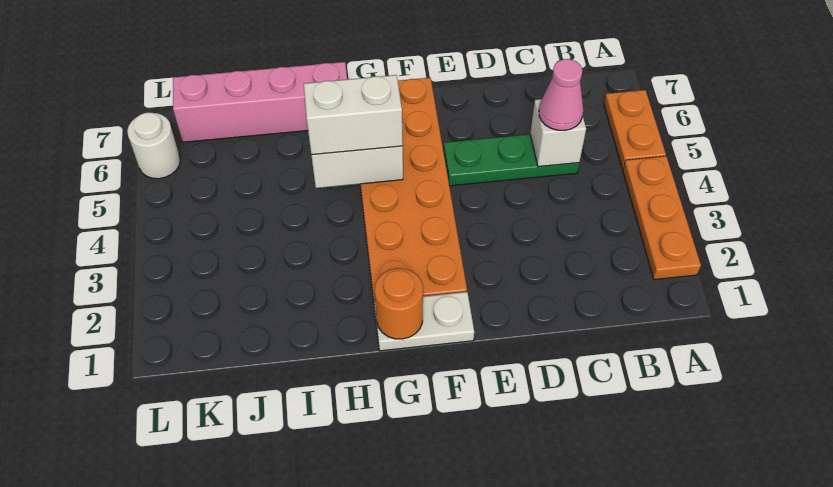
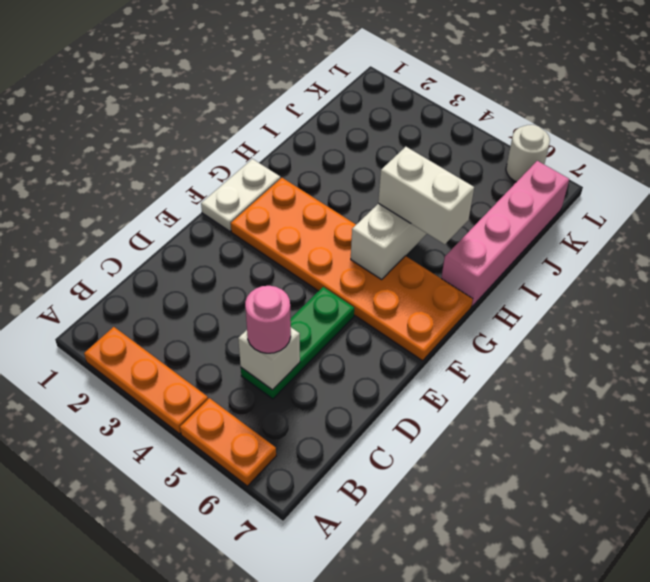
pink 1x1 cone [539,59,583,131] -> pink 1x1 round brick [245,286,291,353]
orange 1x1 round brick [375,268,423,339] -> none
white 1x2 brick [304,75,403,155] -> white 1x2 brick turned to [378,147,474,244]

